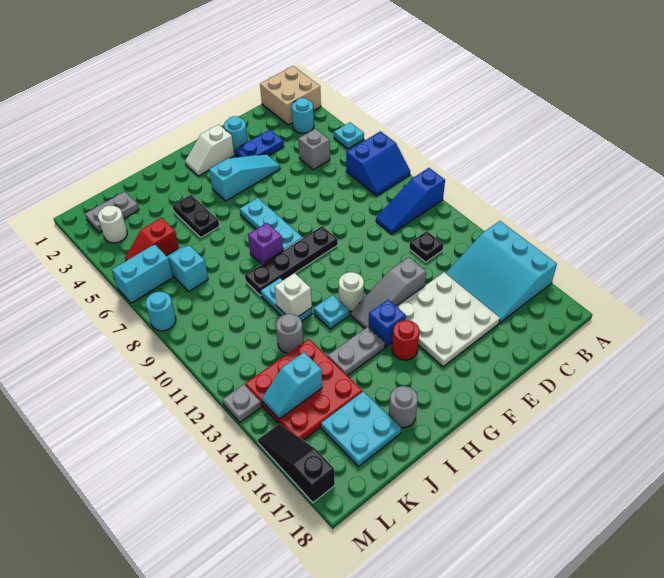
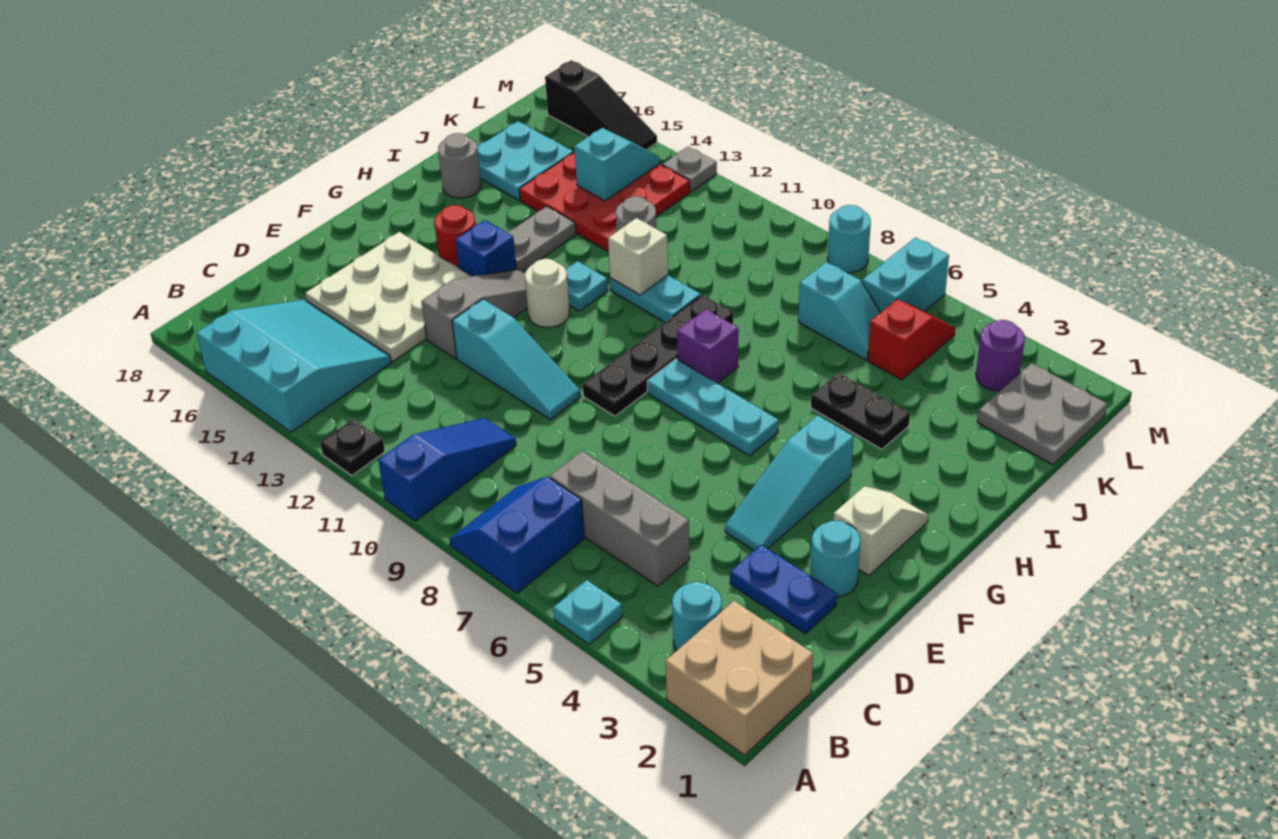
grey 1x1 brick [298,129,330,170] -> grey 1x3 brick [550,451,690,586]
black 1x1 plate [409,231,443,262] -> black 1x1 plate moved to [320,419,385,475]
blue 1x2 plate [235,130,284,157] -> blue 1x2 plate turned to [730,545,837,634]
none -> cyan 1x3 slope [452,299,580,419]
grey 1x2 plate [85,192,139,233] -> grey 2x2 plate [978,363,1107,465]
white 1x1 round brick [98,205,127,243] -> purple 1x1 round brick [976,320,1025,391]

